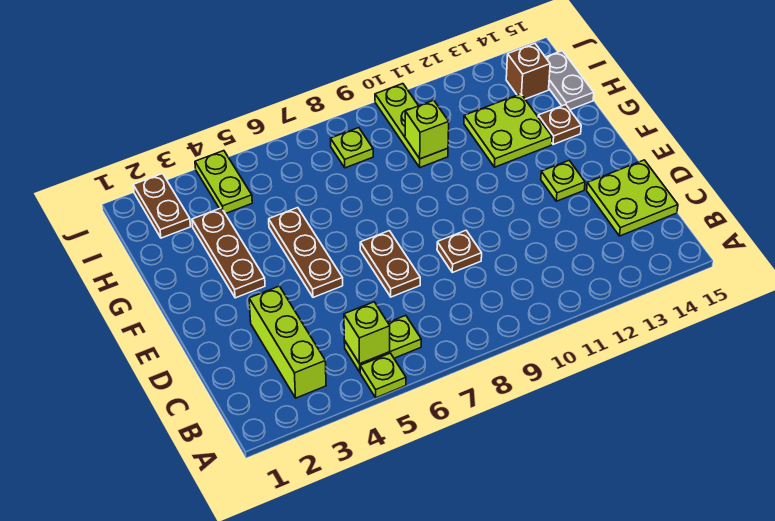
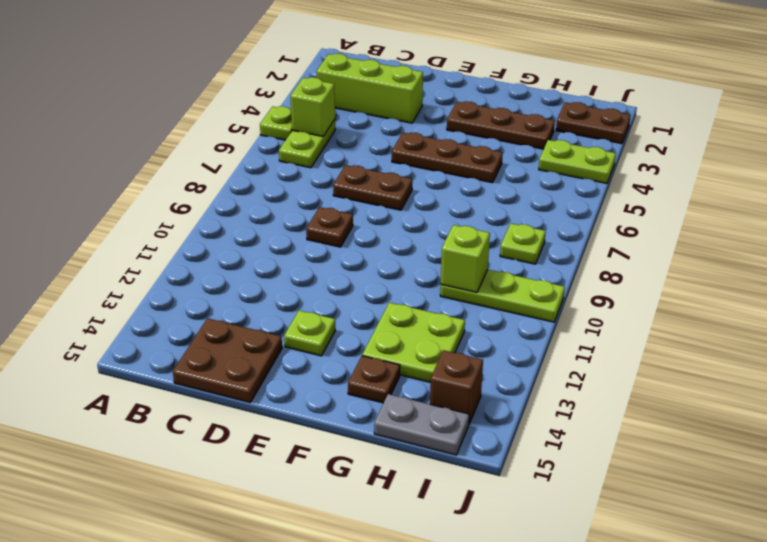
lime 2x2 plate [587,160,678,236] -> brown 2x2 plate [173,318,282,403]

